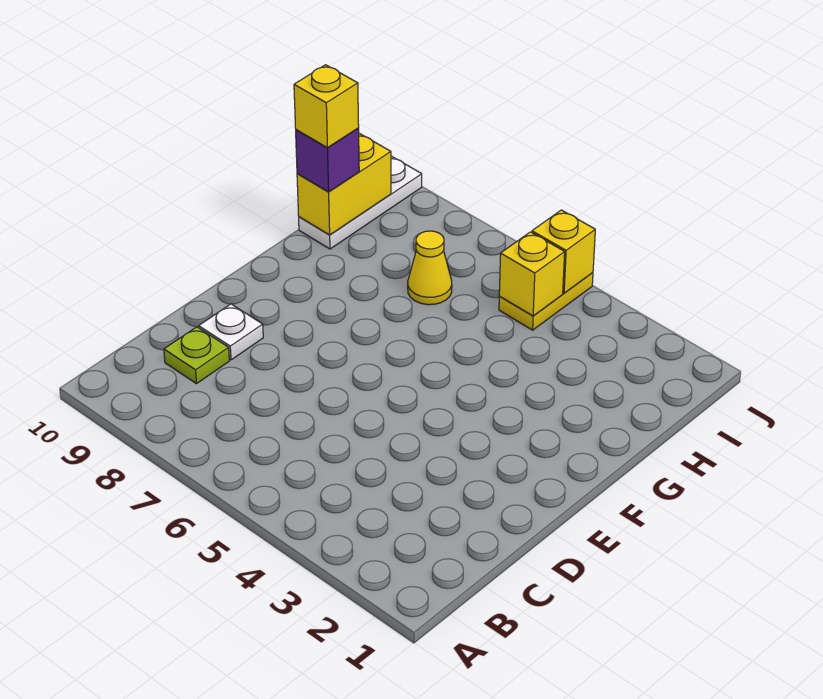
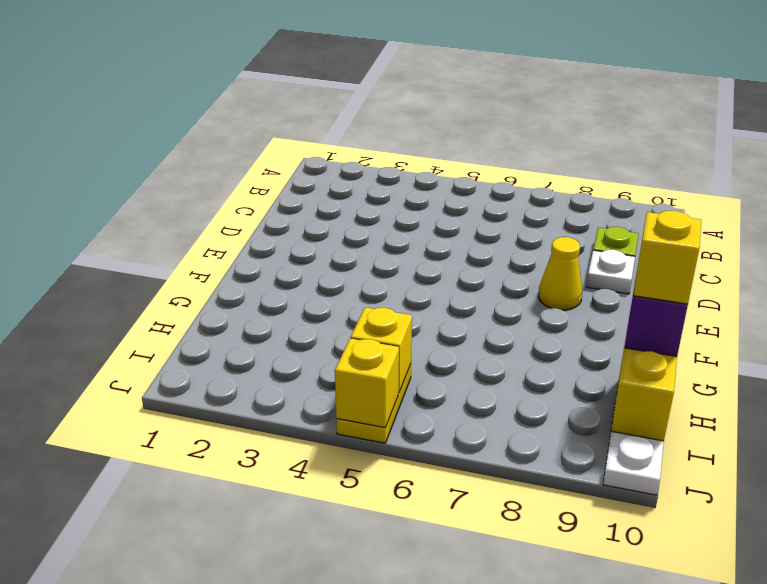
yellow 1x1 cone [408,231,452,305] -> yellow 1x1 cone moved to [539,237,582,310]

